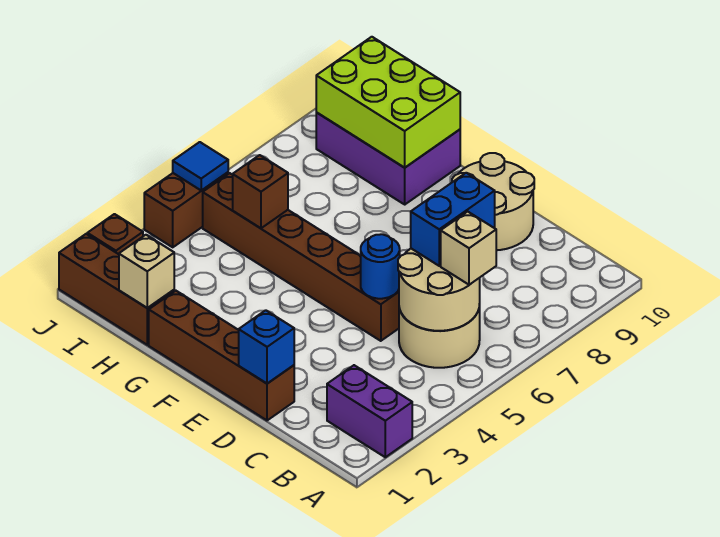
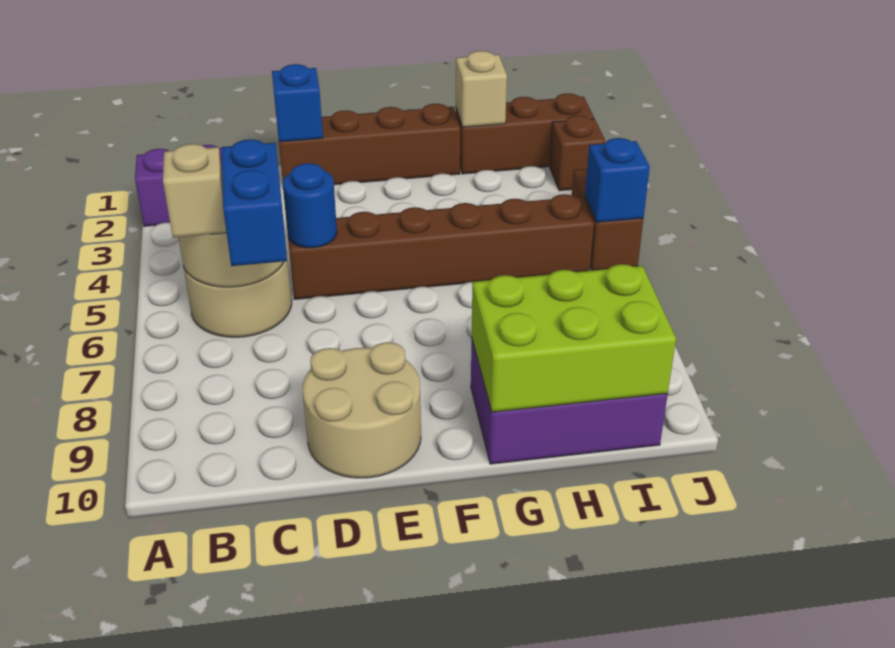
brown 1x1 brick [233,155,288,228] -> none
blue 1x1 tile [173,142,228,191] -> blue 1x1 brick [585,138,650,222]

